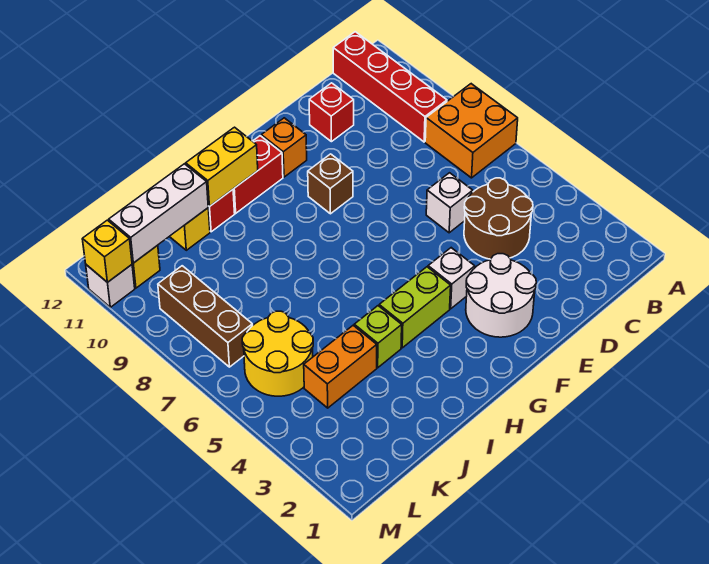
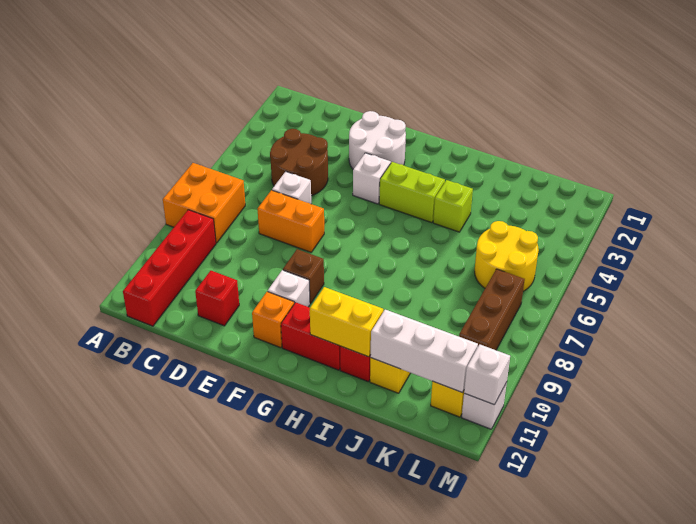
none -> white 1x1 brick [268,270,310,307]
orange 1x2 brick [304,325,377,408] -> orange 1x2 brick moved to [258,190,324,252]
yellow 1x1 brick [82,220,132,282] -> white 1x1 brick [464,345,510,405]

